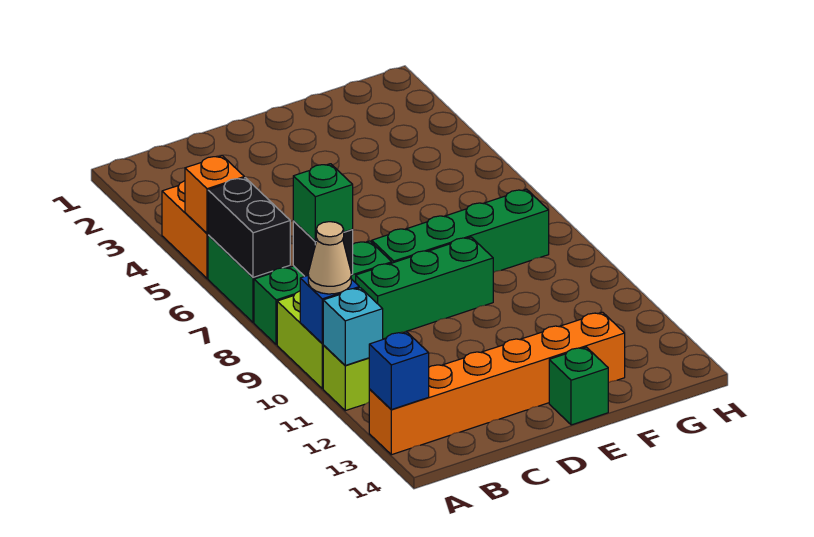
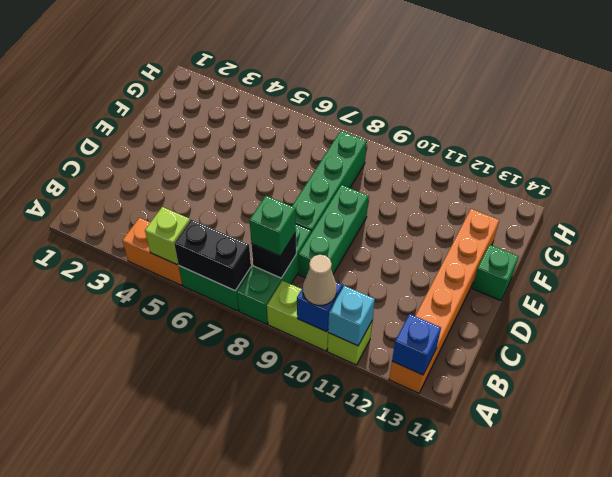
orange 1x1 brick [185,156,244,233] -> lime 1x1 brick [145,207,190,265]

